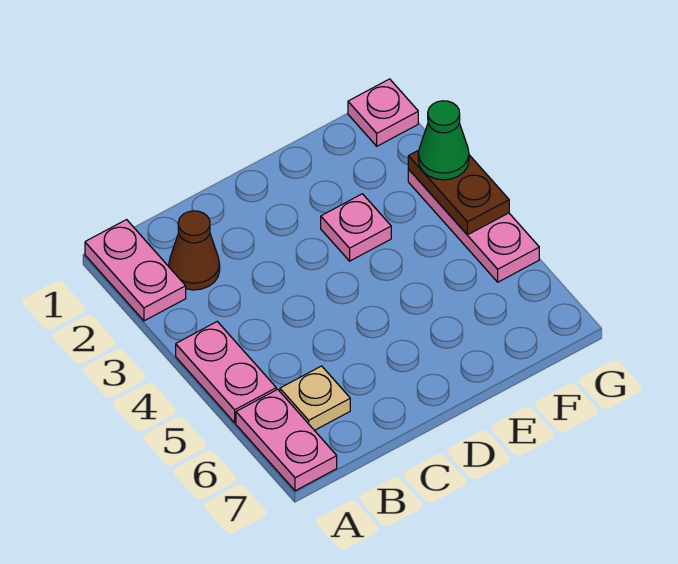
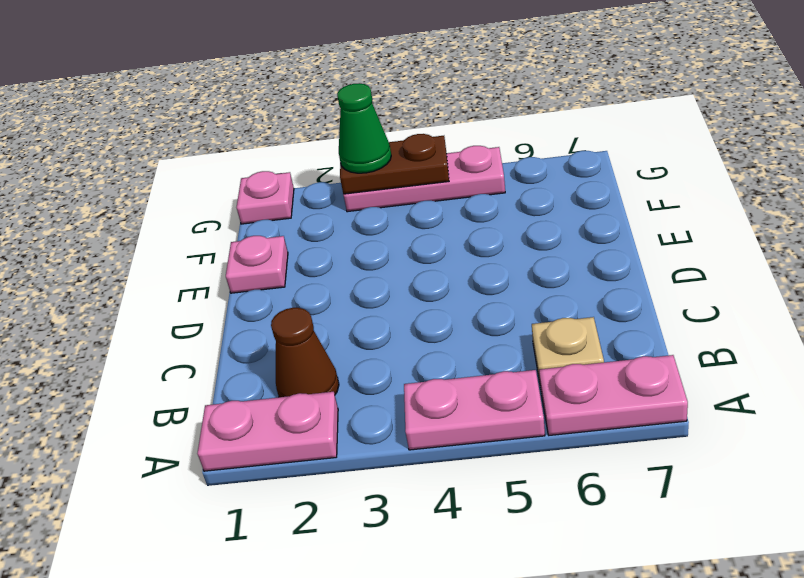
pink 1x1 plate [321,194,391,261] -> pink 1x1 plate moved to [226,236,288,293]

